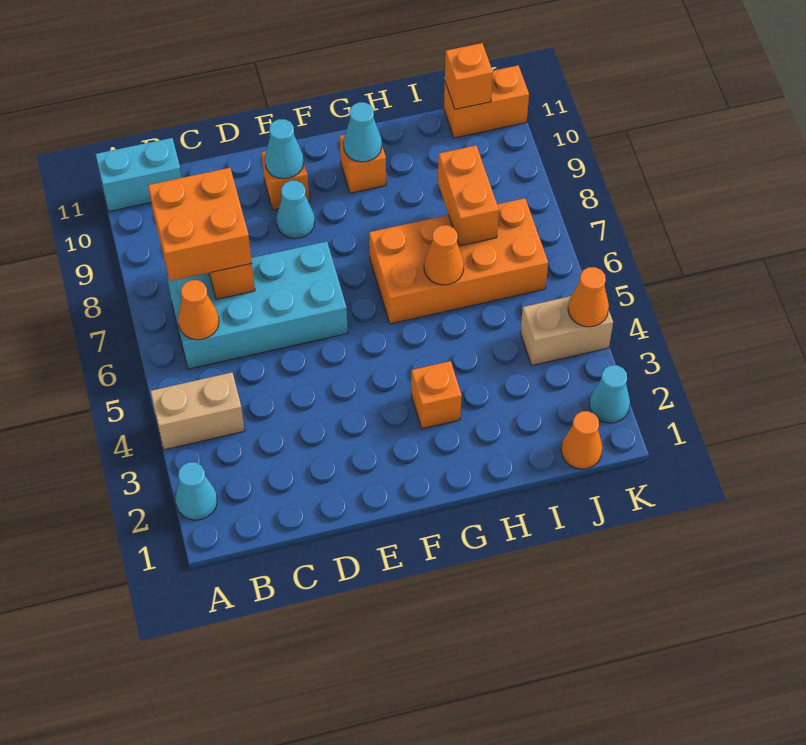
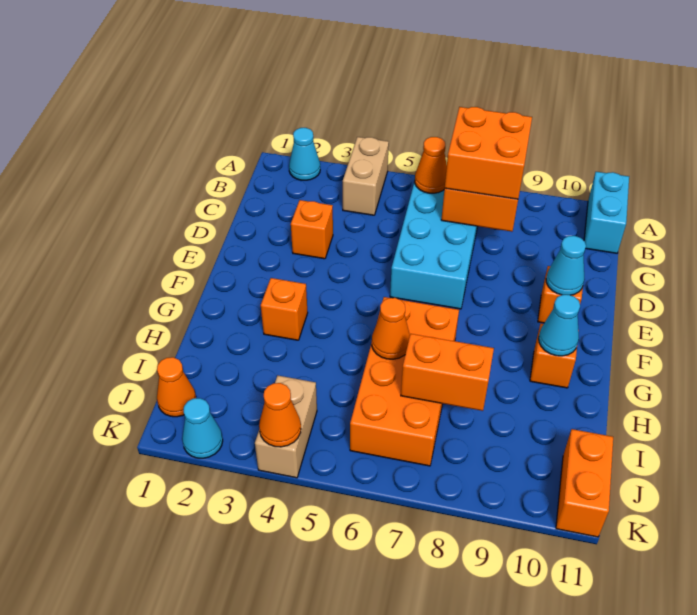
cyan 1x1 cone [276,181,315,239] -> none
orange 1x1 brick [445,43,493,109] -> orange 1x1 brick moved to [291,200,333,259]

